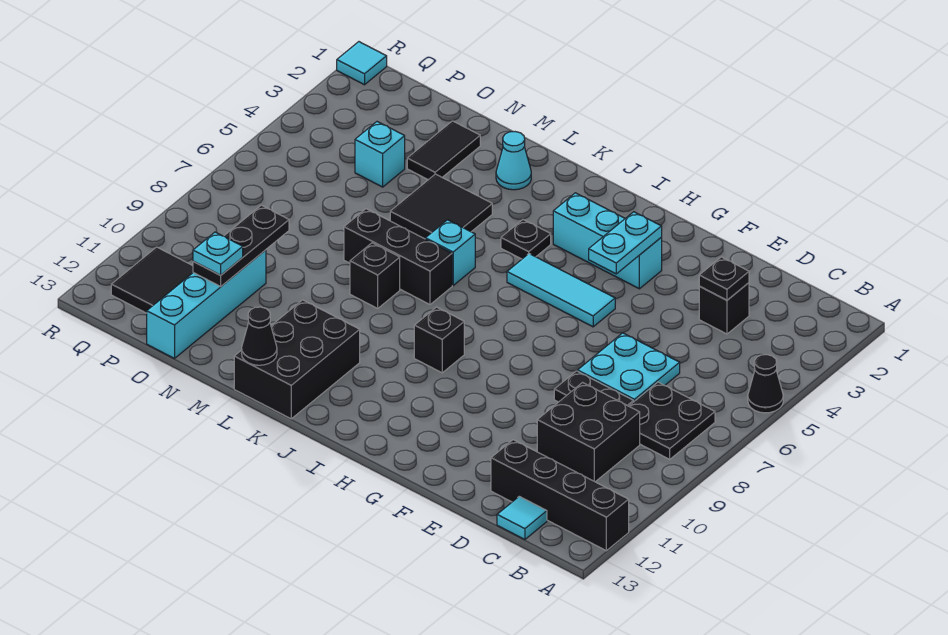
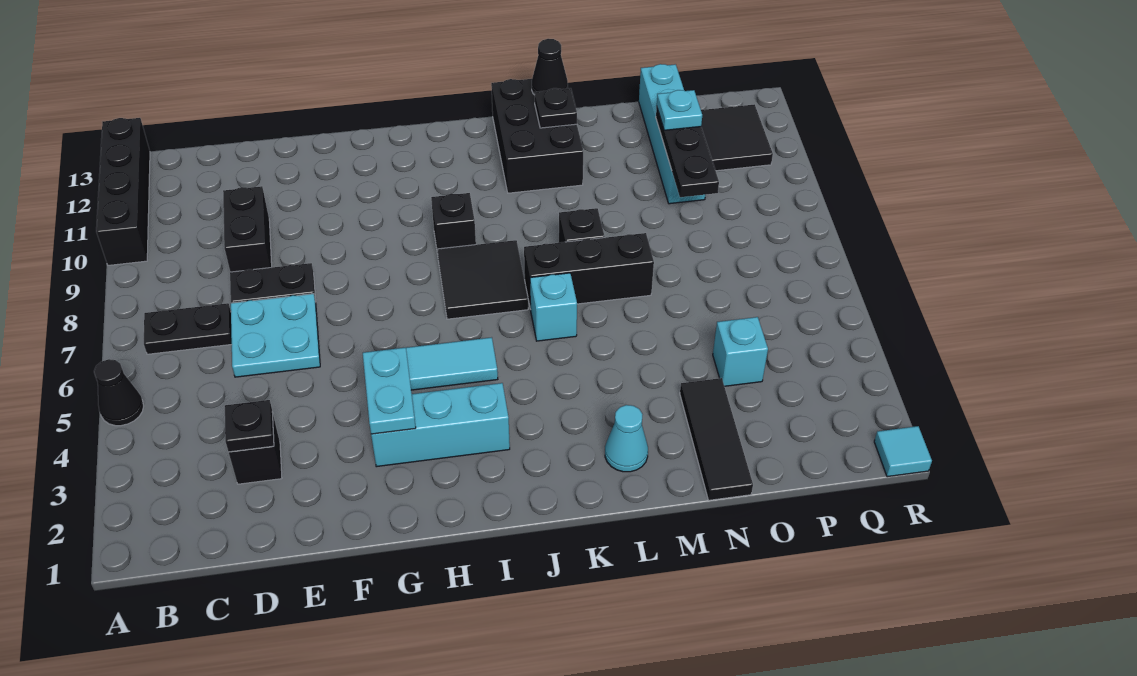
black 1x4 brick [491,440,629,551] -> black 1x4 brick turned to [96,118,150,265]
black 2x2 plate [629,382,715,459] -> black 1x2 plate [144,303,232,354]
black 2x2 brick [537,383,640,482] -> black 1x2 brick [223,186,272,272]
cyan 1x1 tile [497,496,547,540] -> none
black 1x1 plate [501,220,551,259] -> black 1x1 plate moved to [535,88,577,128]
black 2x2 tile [390,174,492,239] -> black 2x2 tile moved to [437,240,528,319]
black 1x2 tile [407,121,480,180] -> black 1x3 tile [680,378,753,500]

